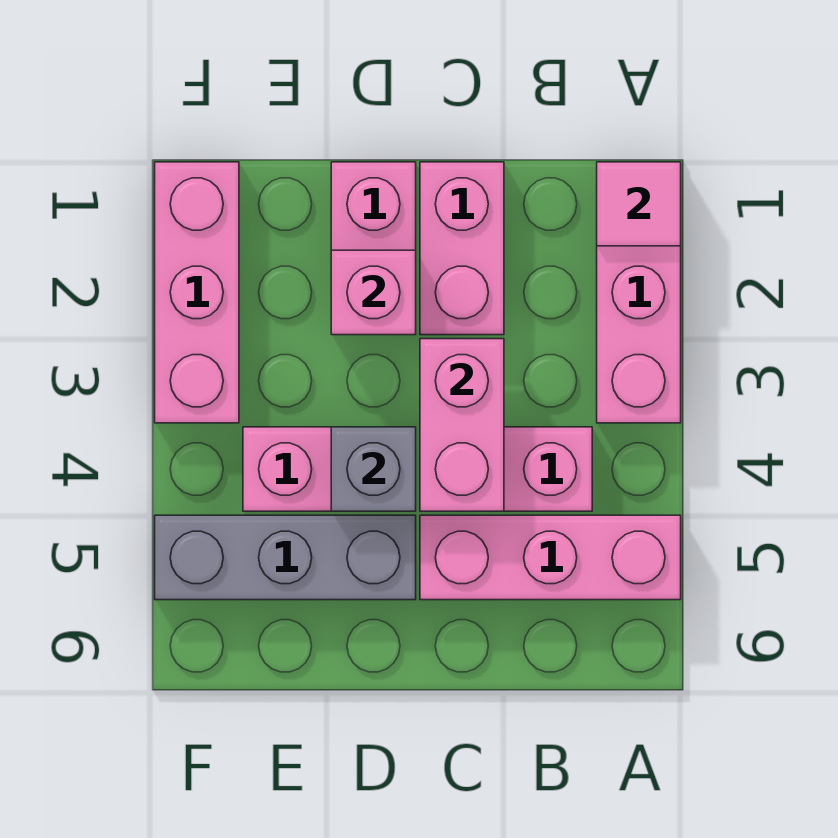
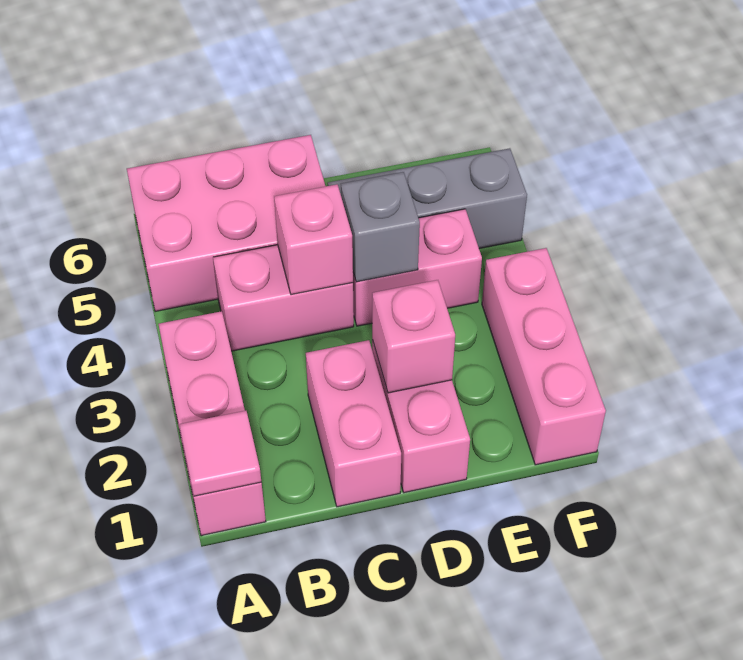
pink 1x3 brick [420,515,681,600] -> pink 2x3 brick [127,135,326,312]
pink 1x2 brick [420,339,504,511] -> pink 1x1 brick [274,184,353,295]

